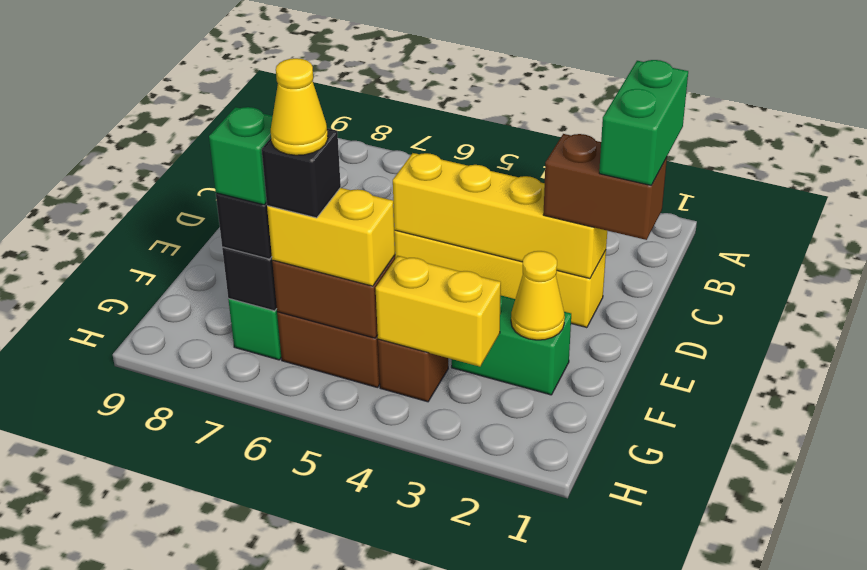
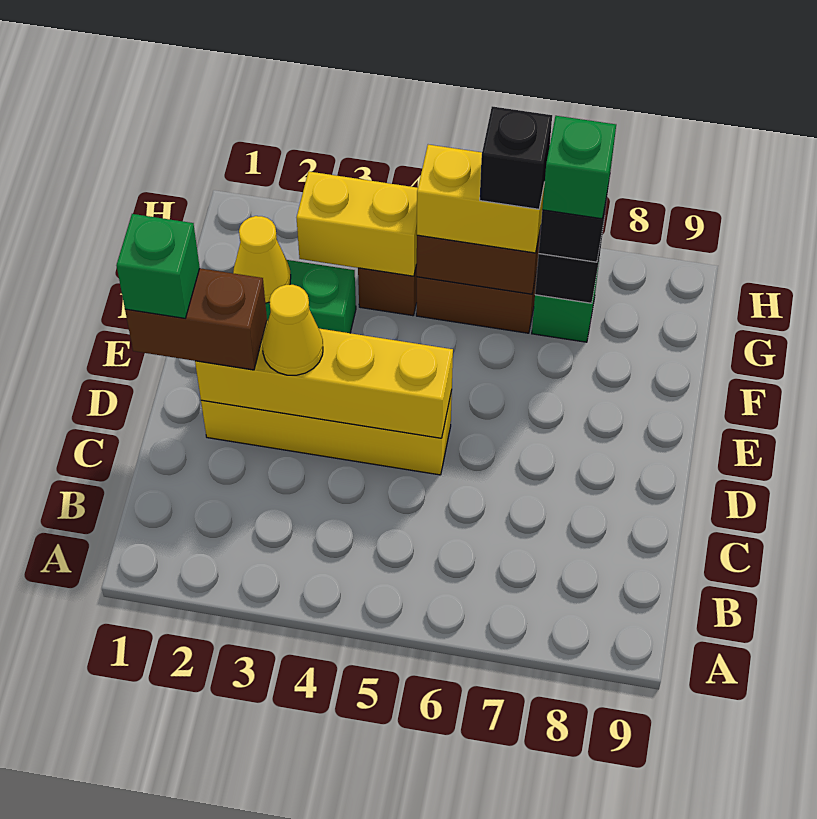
green 1x2 brick [599,60,688,185] -> green 1x1 brick [116,214,200,318]
yellow 1x1 cone [271,58,328,155] -> yellow 1x1 cone moved to [262,285,323,375]

